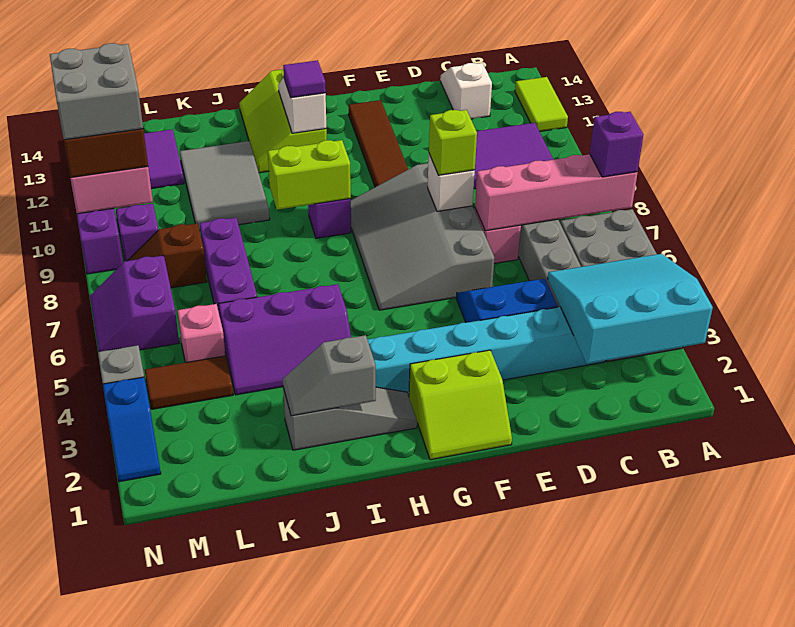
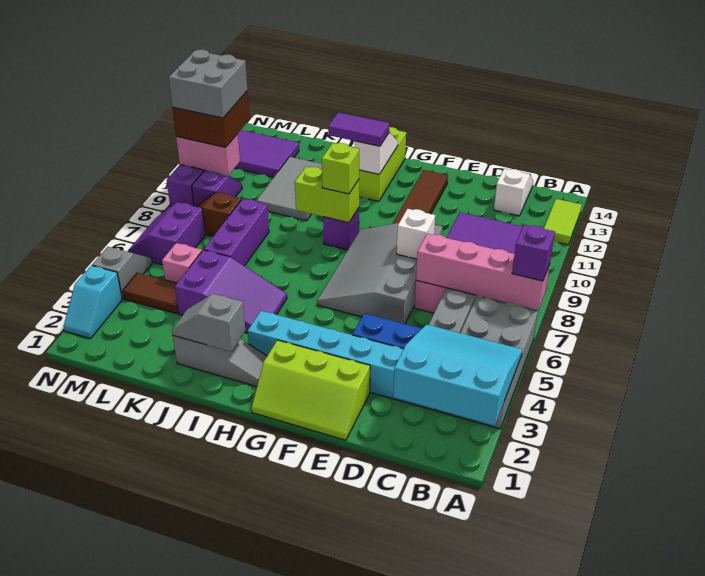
lime 1x1 brick [429,110,477,175] -> lime 1x1 brick moved to [322,143,359,194]
lime 2x2 slope [409,350,512,460] -> lime 2x3 slope [252,340,370,440]
purple 1x1 tile [283,60,326,98] -> purple 1x2 tile [328,112,389,146]
purple 2x3 slope [219,284,351,395] -> purple 2x3 slope turned to [175,250,287,333]
blue 1x2 slope [103,377,161,482] -> cyan 1x2 slope [63,265,122,339]

